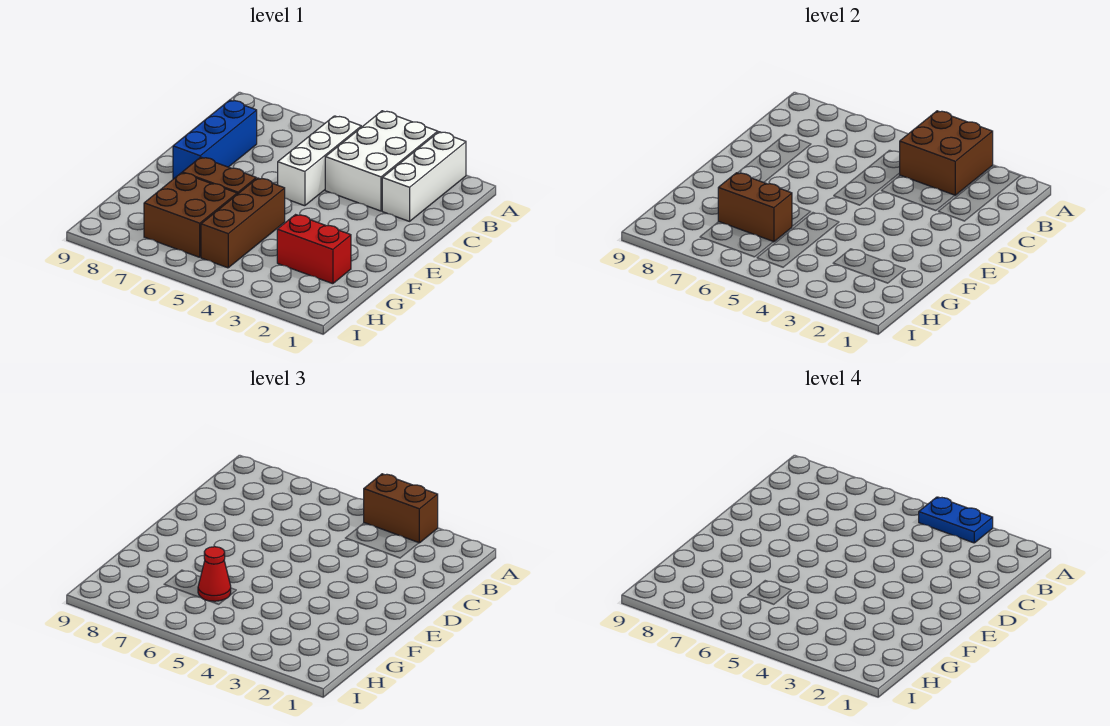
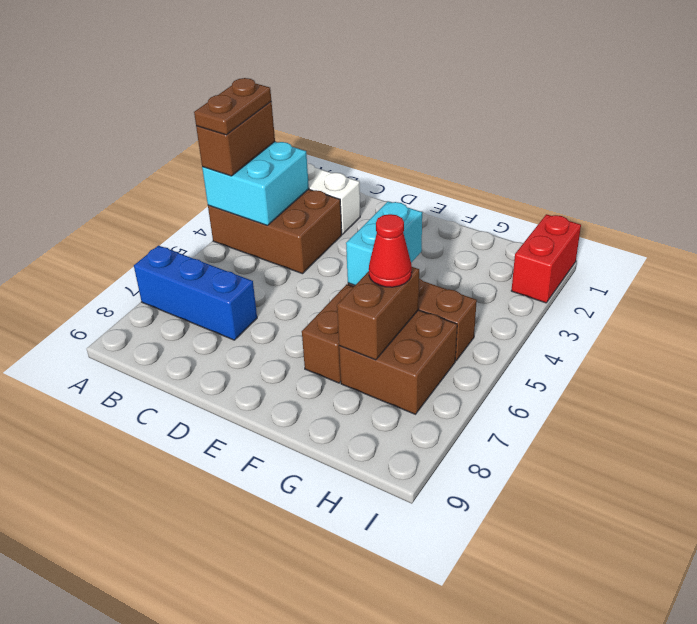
white 2x3 brick [325,111,438,211] -> brown 2x3 brick [208,189,342,274]
brown 2x2 brick [900,111,993,195] -> cyan 2x2 brick [202,142,309,225]
blue 1x2 plate [919,497,993,543] -> brown 1x2 plate [194,78,271,135]
white 1x3 brick [278,116,361,206] -> none
blue 1x3 brick [173,100,257,179] -> blue 1x3 brick moved to [134,246,257,340]
none -> cyan 1x2 brick [346,201,422,285]
red 1x2 brick [277,215,351,284] -> red 1x2 brick moved to [511,214,581,303]

